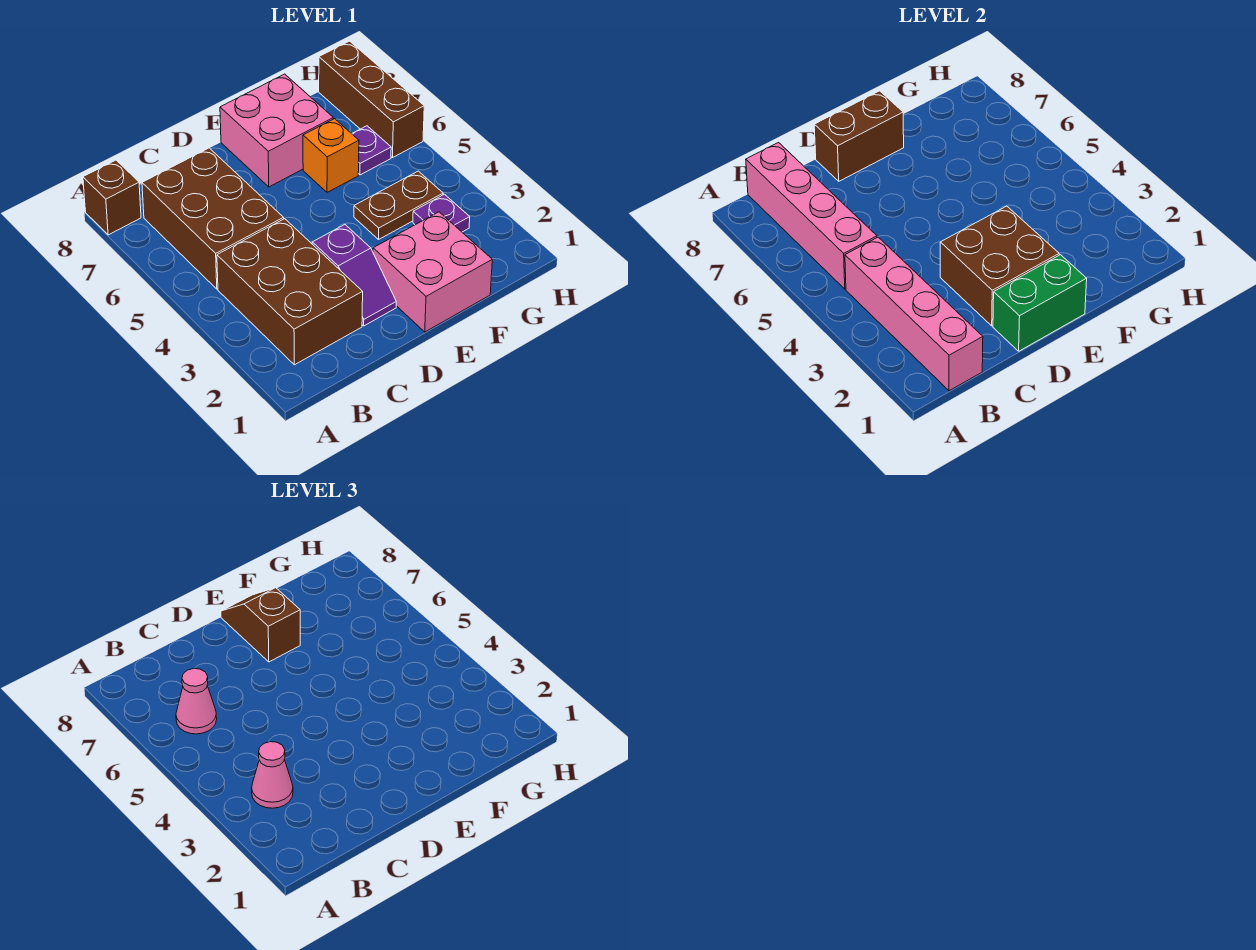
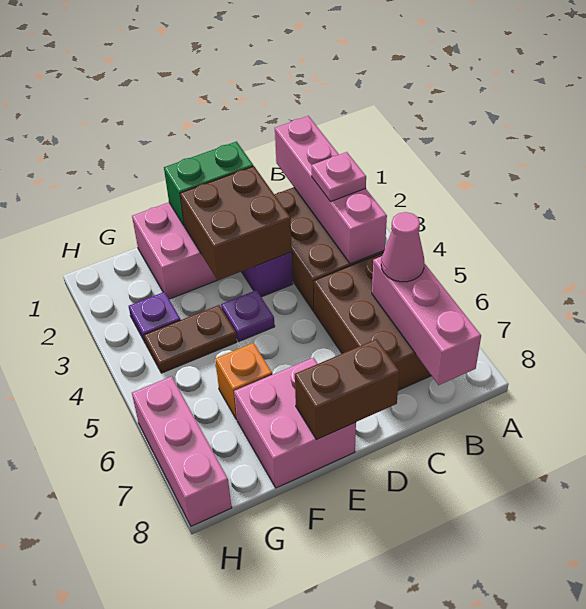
brown 1x1 brick [83,160,141,235] -> none
pink 1x1 cone [252,742,293,808] -> pink 1x1 plate [311,152,366,202]
pink 1x4 brick [746,143,877,289] -> pink 1x3 brick [372,256,481,385]
brown 1x2 slope [221,588,300,662] -> none
purple 1x1 plate [352,126,391,175] -> purple 1x1 plate moved to [221,290,275,341]
brown 1x3 brick [319,41,424,158] -> pink 1x3 brick [132,376,232,526]

